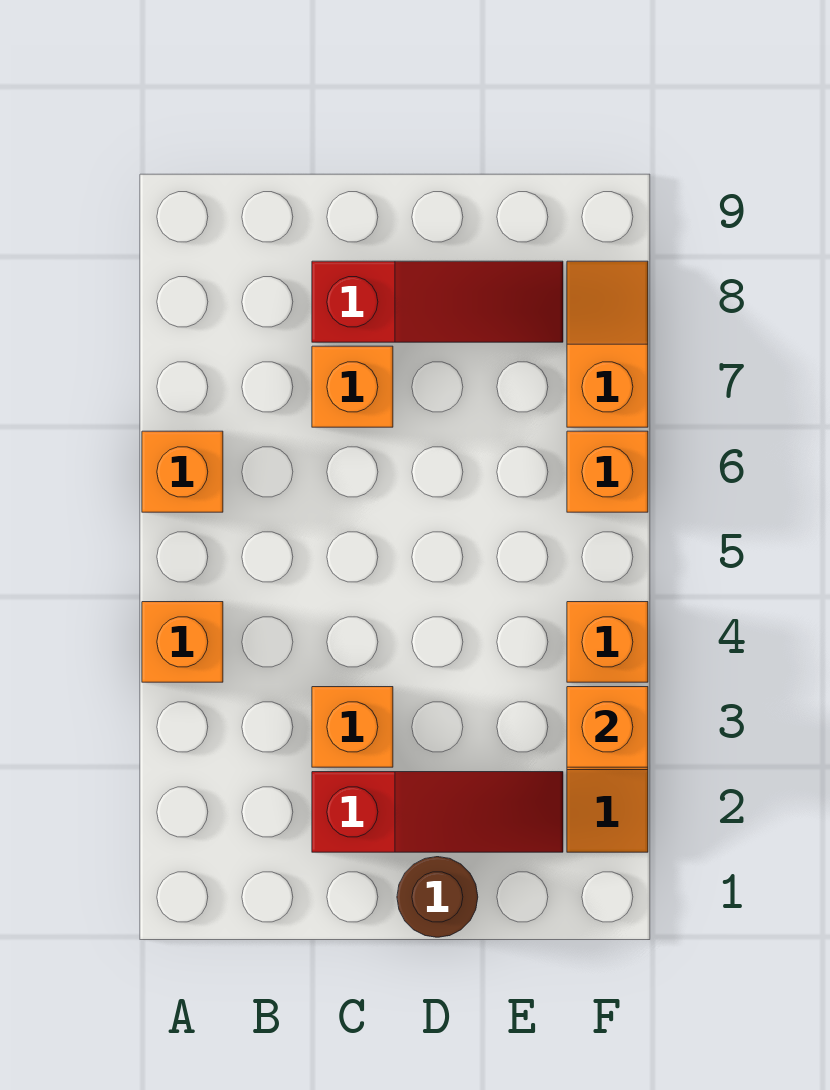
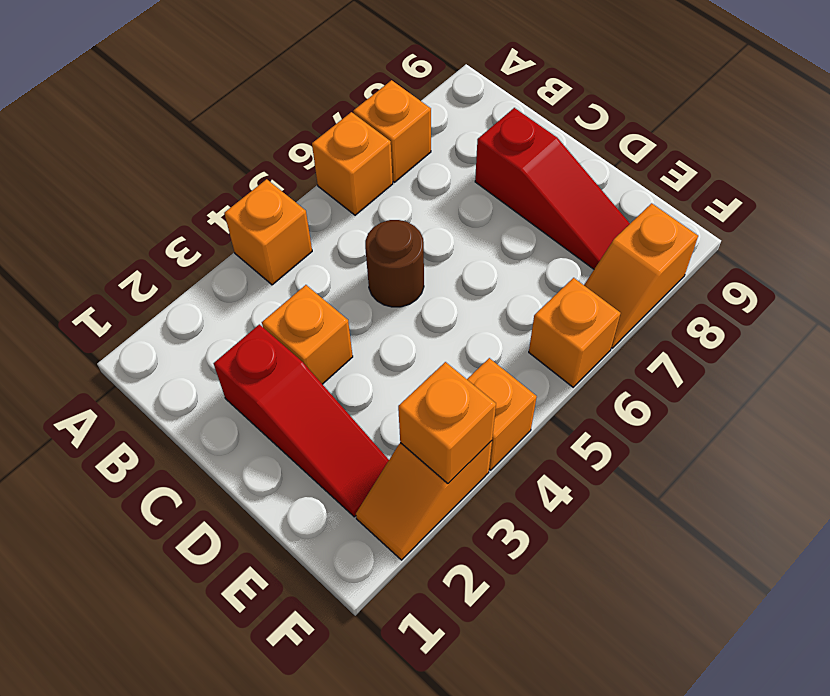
orange 1x1 brick [312,346,393,427] -> orange 1x1 brick moved to [353,80,431,182]
brown 1x1 round brick [397,857,478,937] -> brown 1x1 round brick moved to [365,220,424,307]
orange 1x2 slope [567,261,648,427] -> orange 1x2 slope turned to [584,203,698,348]

